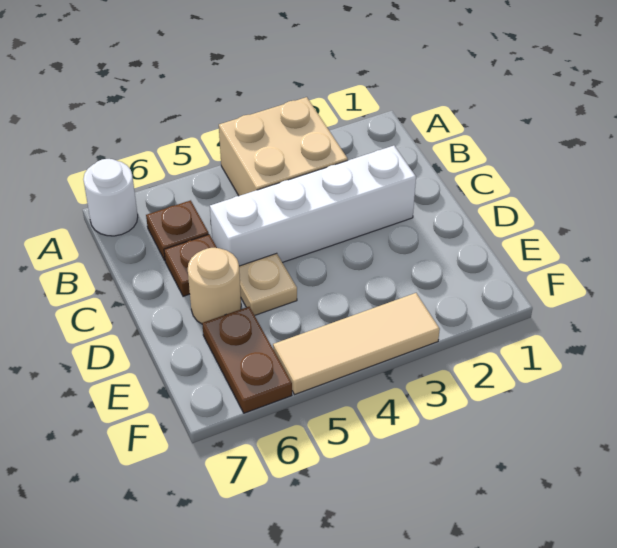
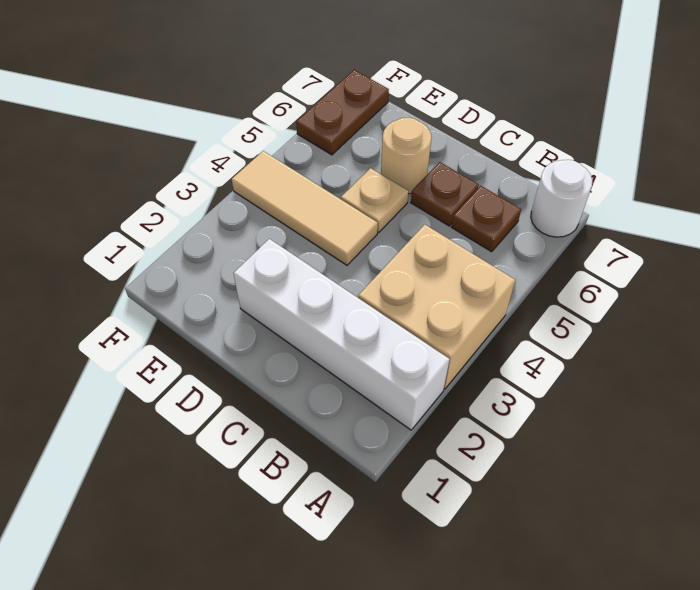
white 1x4 brick [210,146,416,266] -> white 1x4 brick turned to [233,239,449,430]
brown 1x2 plate [202,307,292,413] -> brown 1x2 plate turned to [296,70,389,155]
tan 1x3 tile [273,293,440,395] -> tan 1x3 tile turned to [232,151,378,265]

